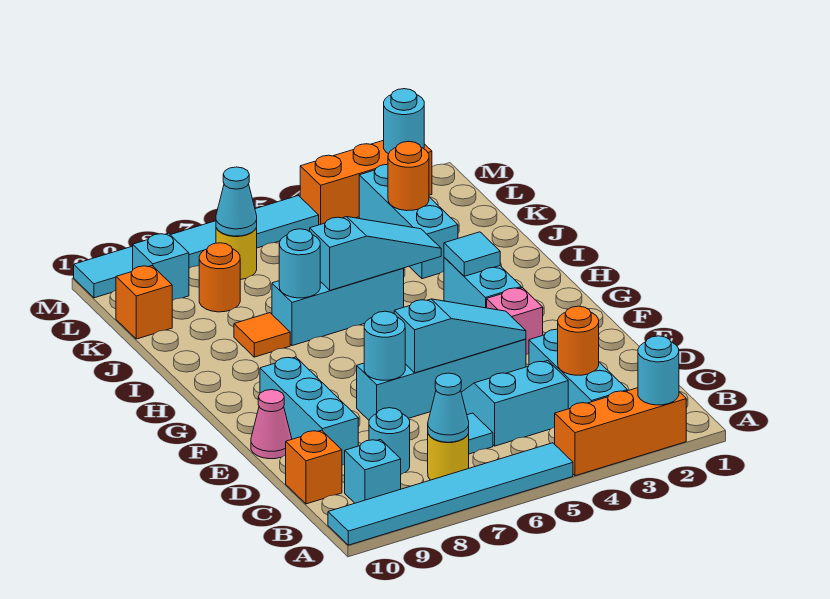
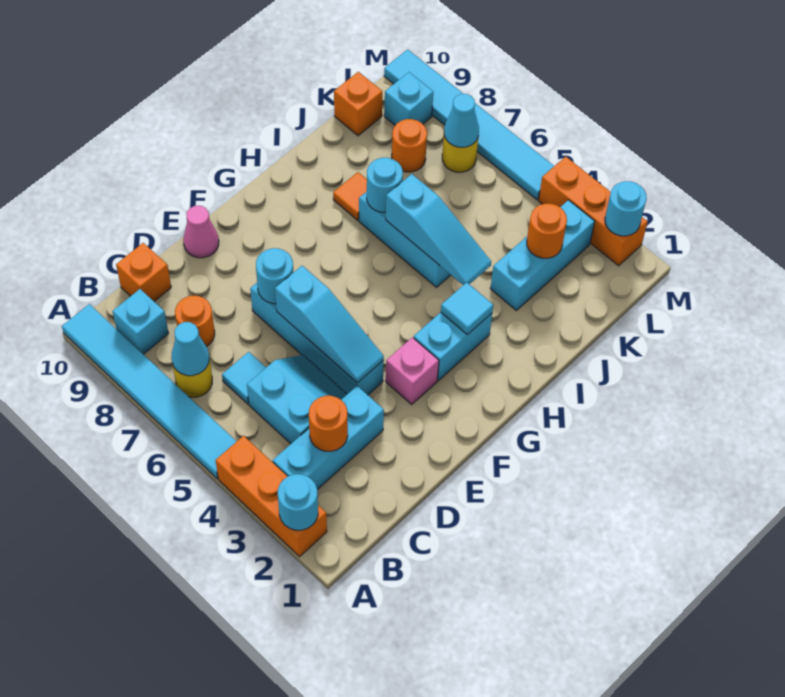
cyan 1x1 round brick [369,408,410,474] -> orange 1x1 round brick [175,296,215,347]
cyan 1x3 brick [260,357,358,465] -> none

